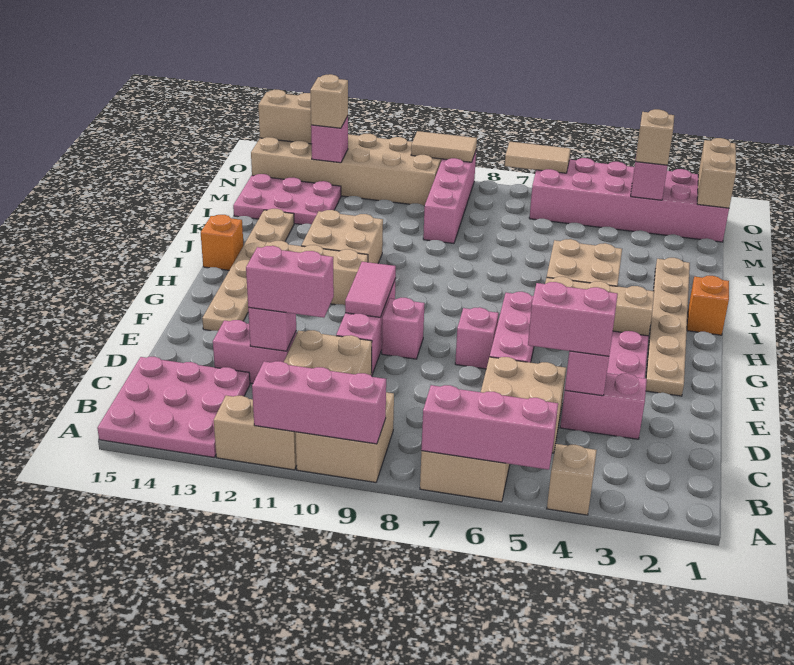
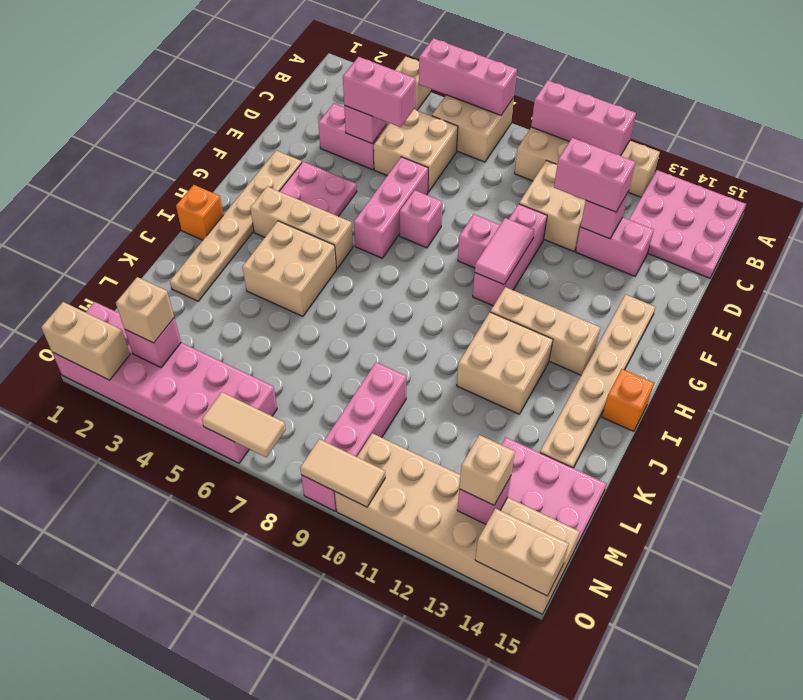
tan 1x2 brick [697,138,736,208] -> tan 1x2 brick turned to [41,302,130,380]

